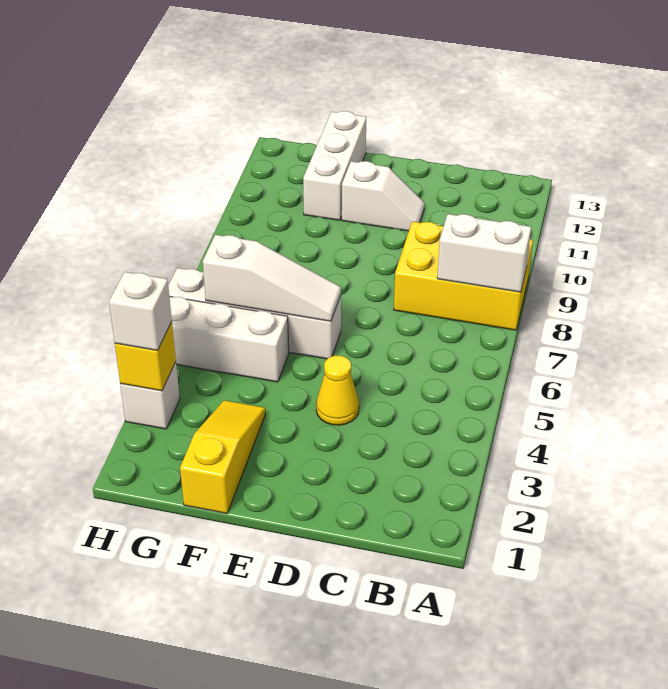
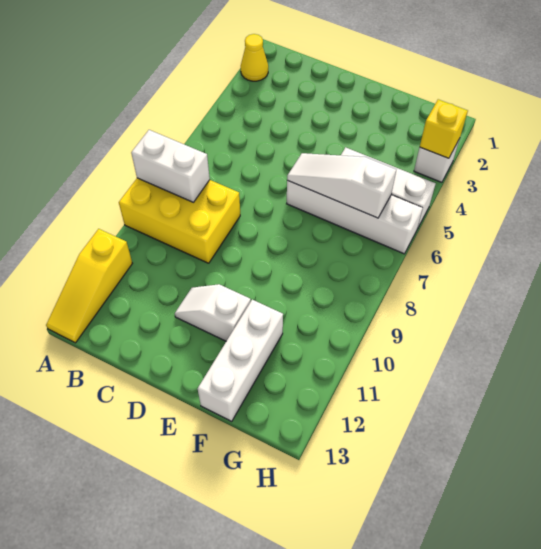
yellow 1x1 cone [316,356,359,425] -> yellow 1x1 cone moved to [241,34,268,81]
yellow 1x3 slope [180,400,265,514] -> yellow 1x3 slope moved to [46,229,132,343]
white 1x1 brick [109,272,172,351] -> none

